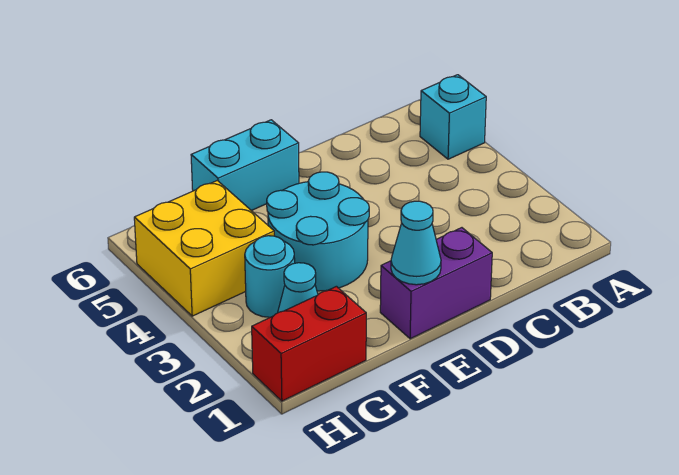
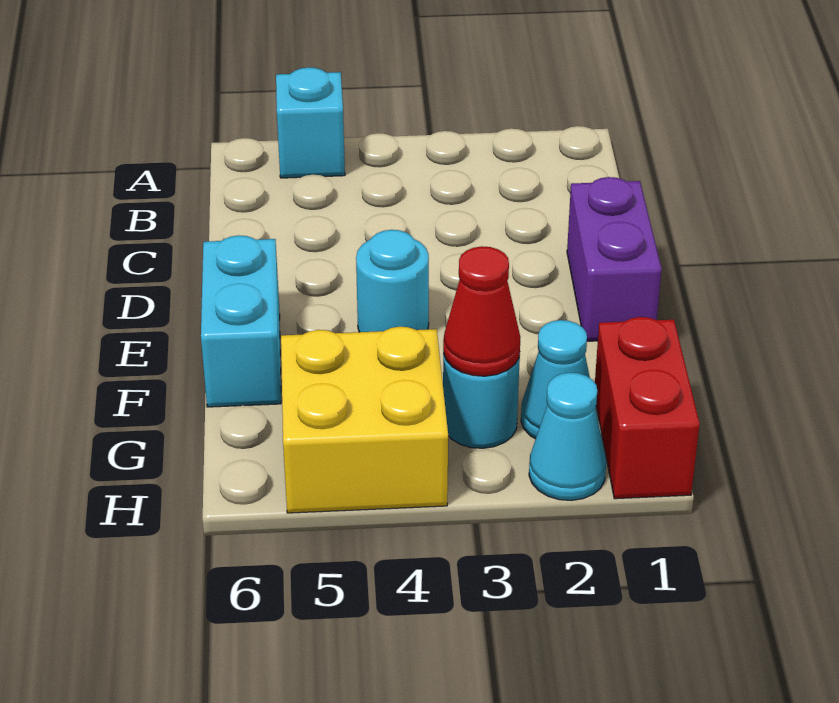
cyan 1x1 cone [391,201,441,285] -> cyan 1x1 cone moved to [529,373,606,500]
cyan 2x2 round brick [267,172,369,291] -> cyan 1x1 round brick [356,230,429,332]
none -> red 1x1 cone [443,246,520,376]

